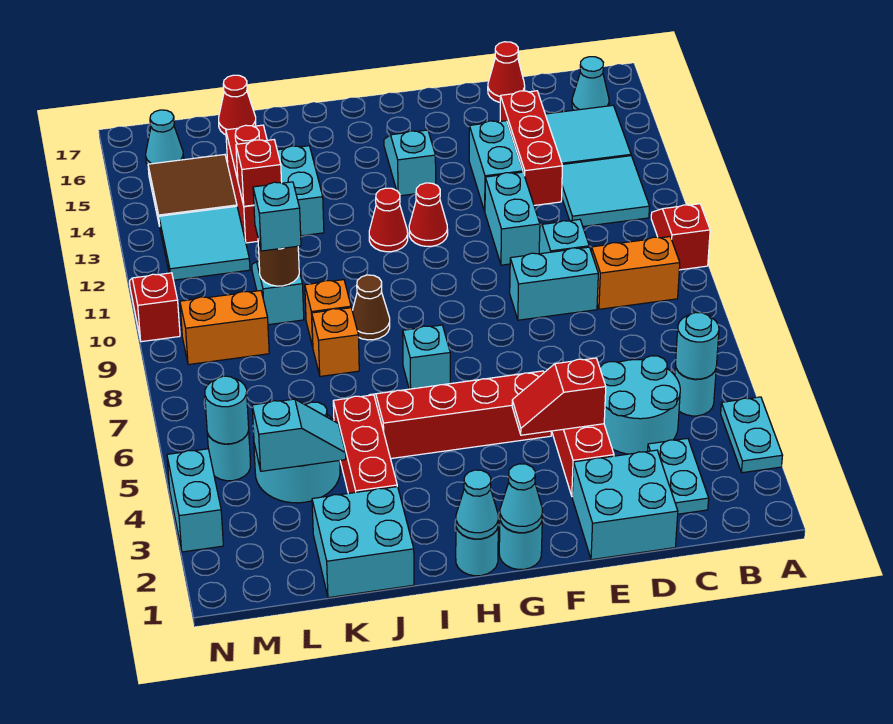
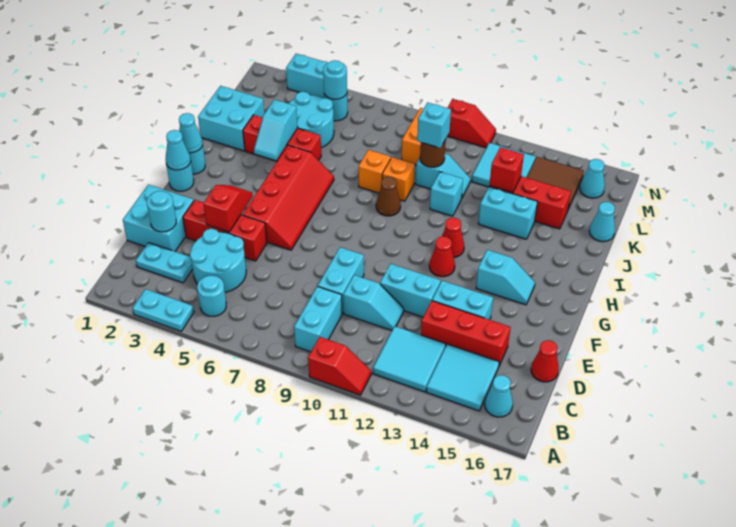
cyan 1x1 round brick [676,313,719,379] -> cyan 1x1 round brick moved to [147,191,176,232]
orange 1x2 brick [591,237,680,309] -> cyan 1x2 brick [294,286,342,352]
cyan 1x1 brick [403,325,450,389] -> cyan 1x1 brick moved to [430,172,463,216]
cyan 1x2 slope [252,399,346,471] -> cyan 1x2 slope moved to [254,100,298,160]
red 1x1 cone [219,75,256,135] -> cyan 1x1 cone [589,202,615,242]

